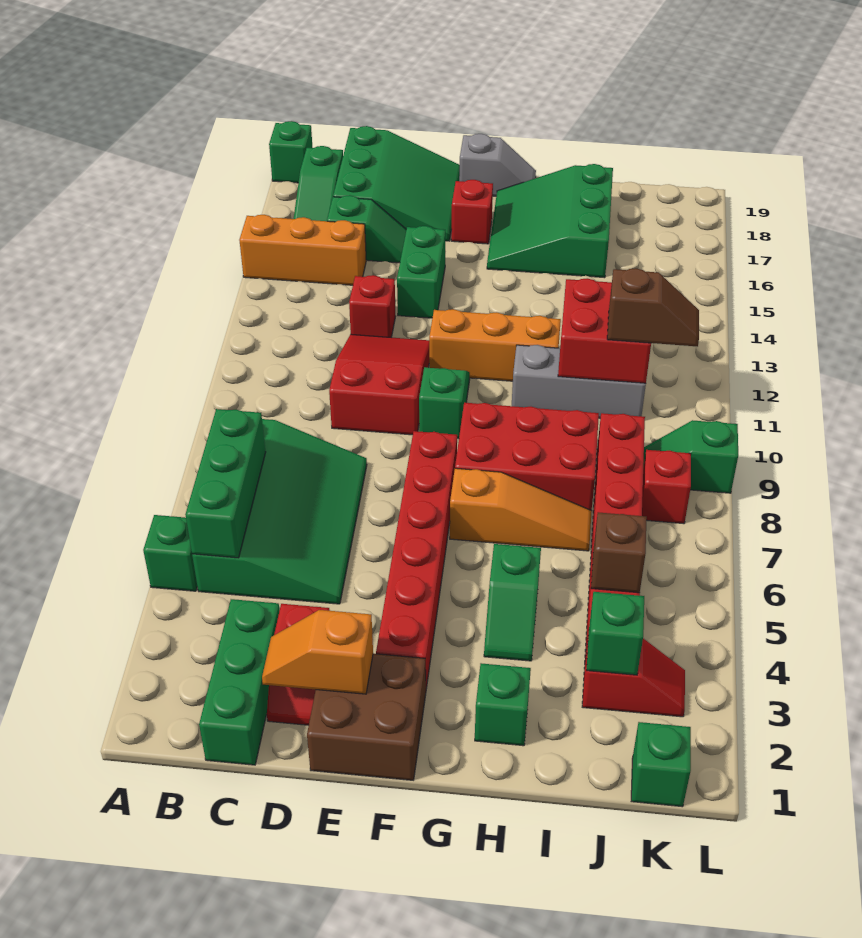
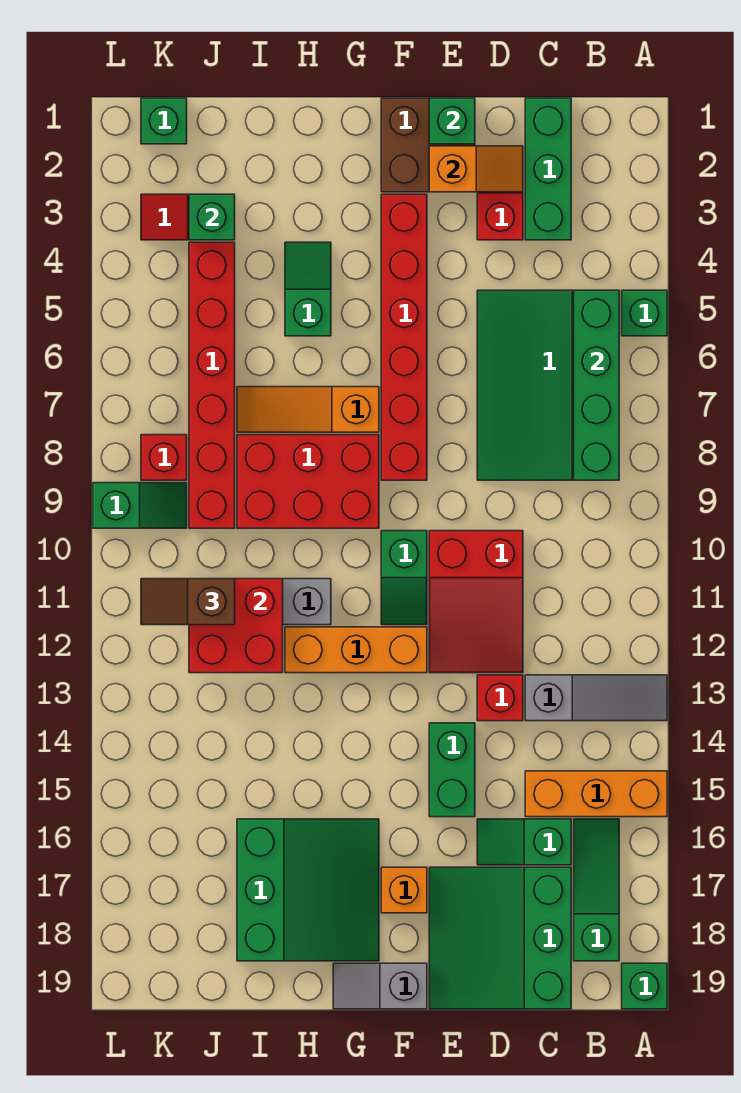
none -> grey 1x3 slope [525,675,667,721]
green 1x3 brick [185,409,266,558] -> green 1x4 brick [574,290,619,480]
red 1x1 brick [451,180,493,244] -> orange 1x1 brick [381,867,427,913]
green 1x1 brick [475,663,531,746] -> green 1x1 brick moved to [429,98,475,144]
brown 1x1 brick [591,512,647,593] -> none

